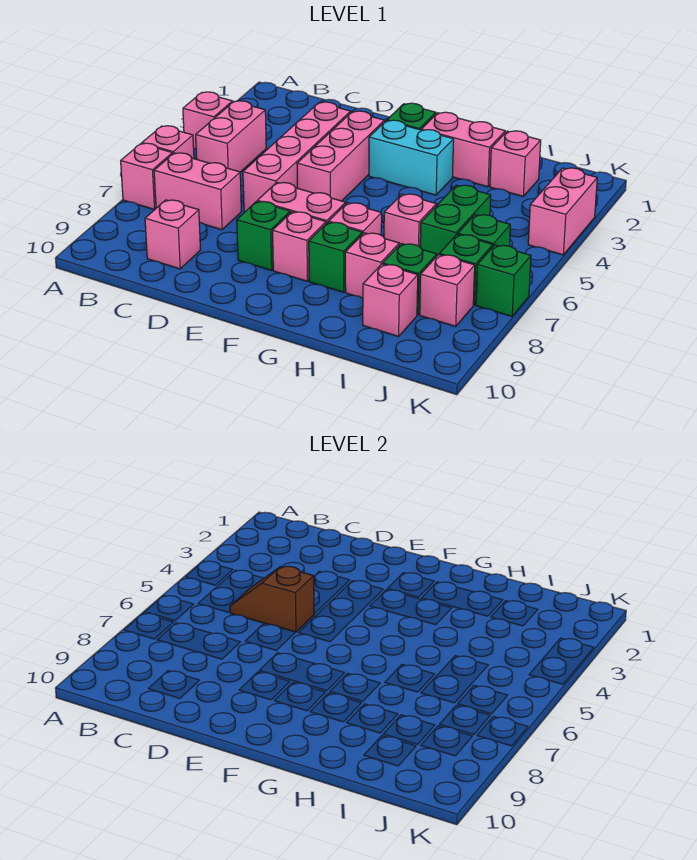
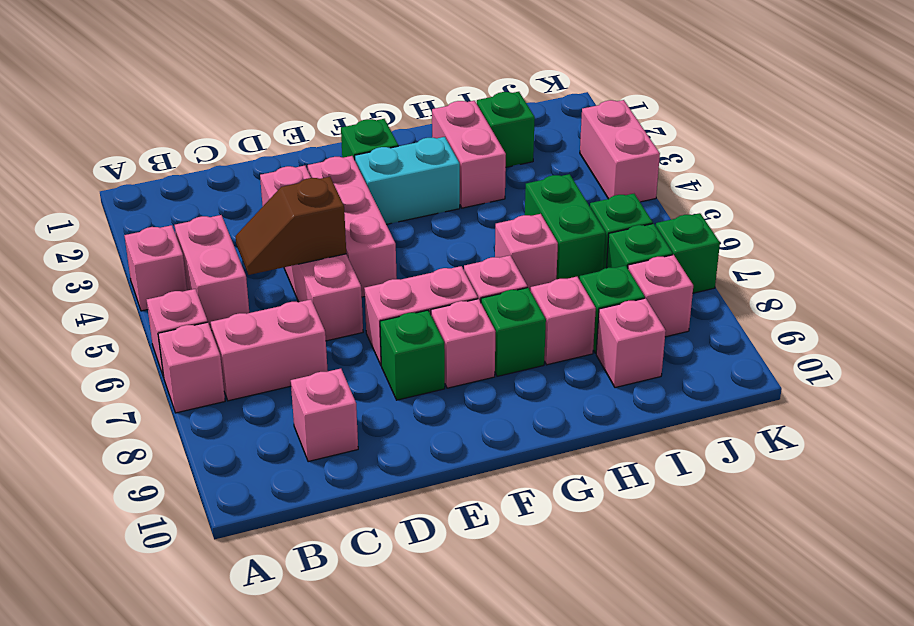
pink 1x2 brick [421,112,505,187] -> pink 1x2 brick turned to [432,101,506,208]
pink 1x1 brick [490,131,541,196] -> green 1x1 brick [477,92,535,167]

